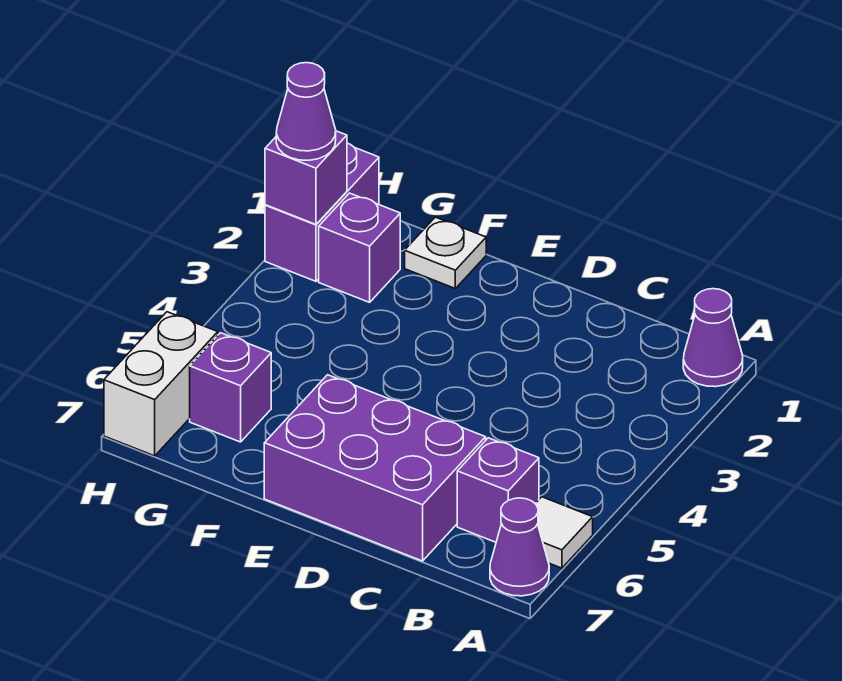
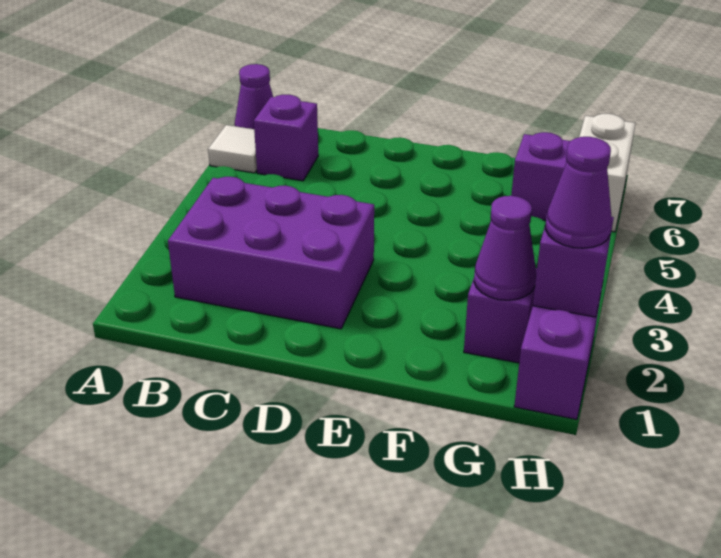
purple 1x1 cone [683,289,743,387] -> purple 1x1 cone moved to [474,196,536,300]
purple 2x3 brick [264,375,486,561] -> purple 2x3 brick moved to [168,177,374,329]
white 1x1 plate [405,217,486,288] -> none

